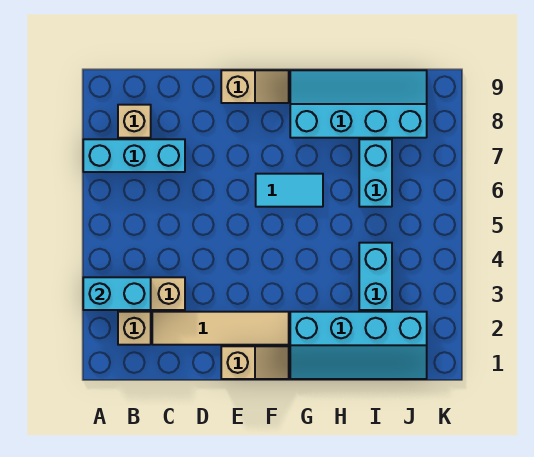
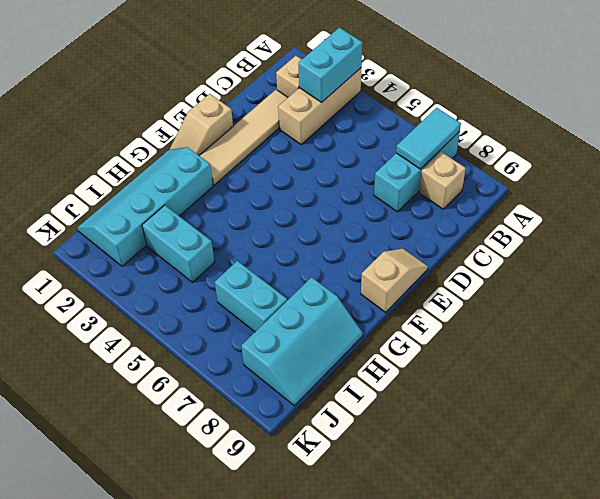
tan 1x2 slope [221,70,289,103] -> tan 1x2 slope turned to [361,249,428,312]
cyan 1x2 tile [256,174,323,207] -> cyan 1x2 tile moved to [396,108,461,169]
cyan 2x4 slope [290,70,427,138] -> cyan 2x3 slope [241,277,363,406]

